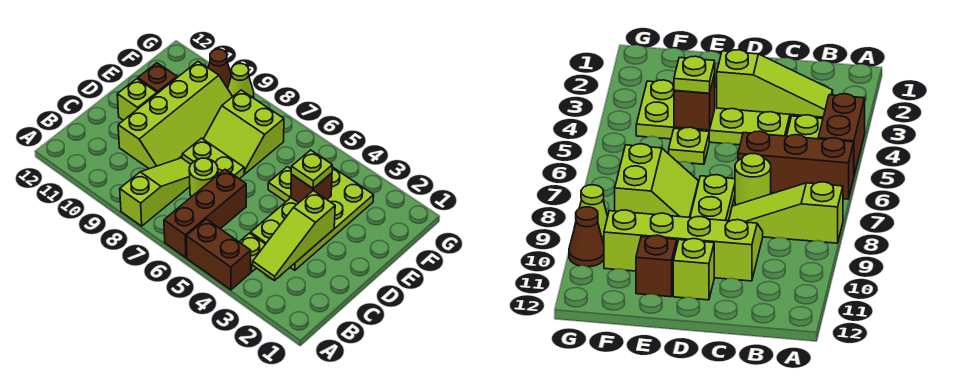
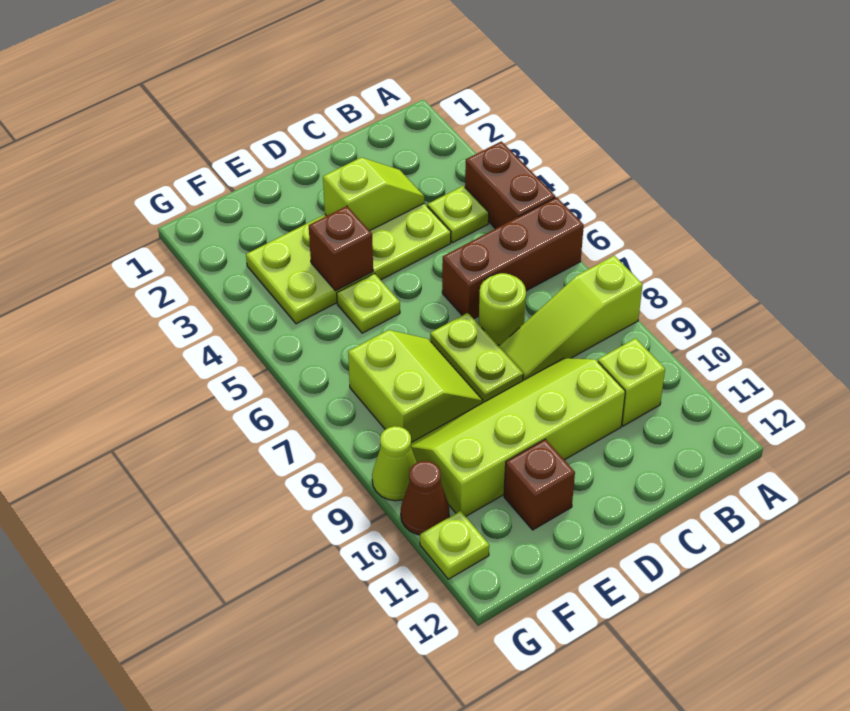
lime 1x3 slope [253,191,335,280] -> lime 1x2 slope [323,157,424,231]
lime 1x1 brick [117,79,157,120] -> lime 1x1 brick moved to [598,338,665,426]
lime 1x1 plate [291,150,332,188] -> lime 1x1 plate moved to [420,511,489,579]

